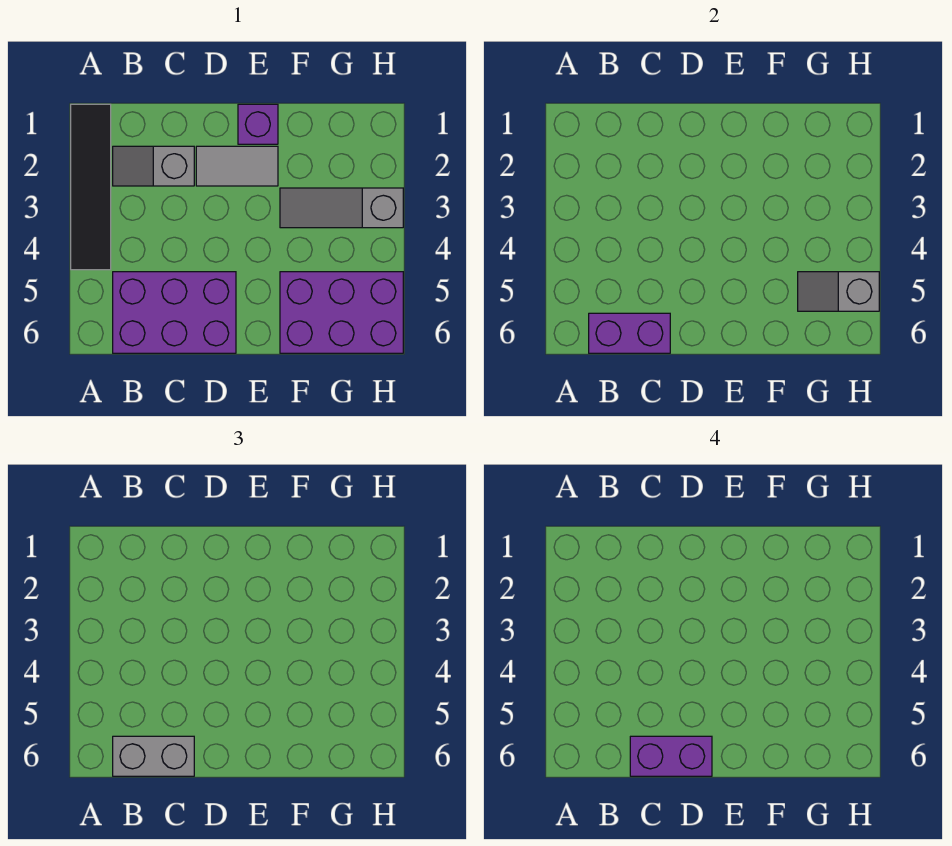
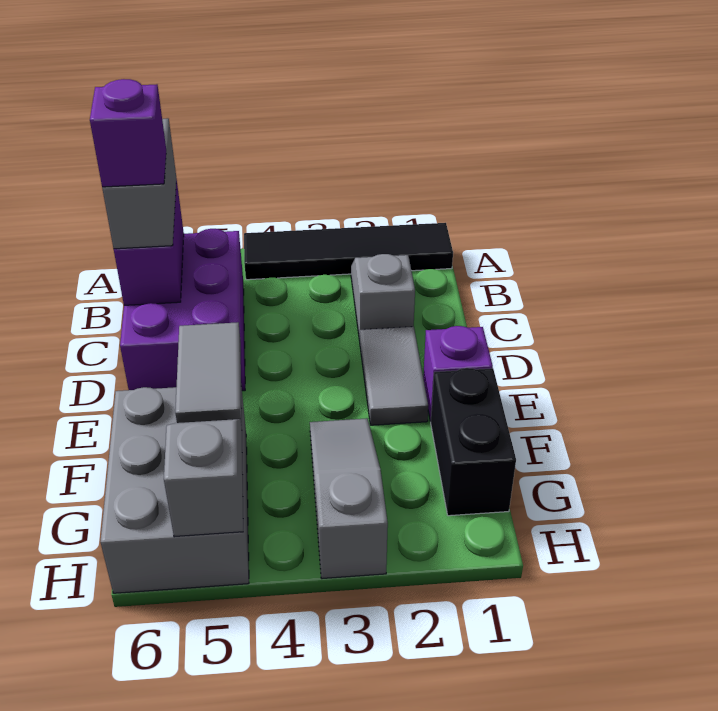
purple 1x2 brick [630,736,712,776] -> purple 1x1 brick [90,79,166,187]
none -> grey 1x2 tile [175,322,242,426]
none -> black 1x2 brick [431,368,516,516]
purple 2x3 brick [280,272,403,353] -> grey 2x3 brick [100,387,249,593]

